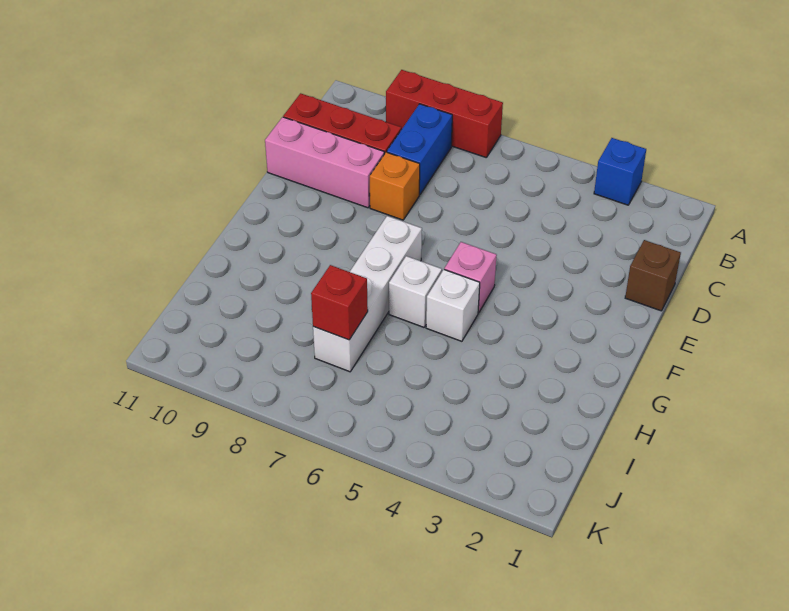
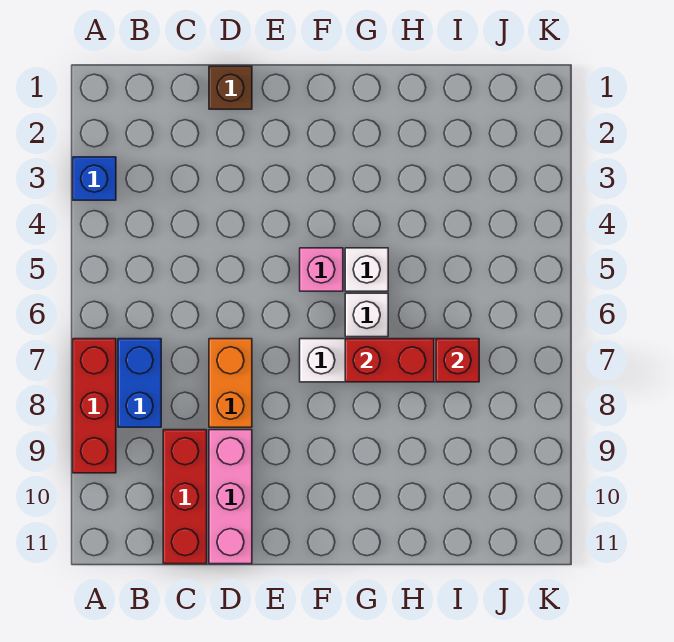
blue 1x2 brick [387,104,452,195] -> blue 1x2 brick turned to [118,339,161,427]
orange 1x1 brick [370,152,420,220] -> orange 1x2 brick [209,339,252,427]
none -> red 1x2 brick [345,339,434,382]

